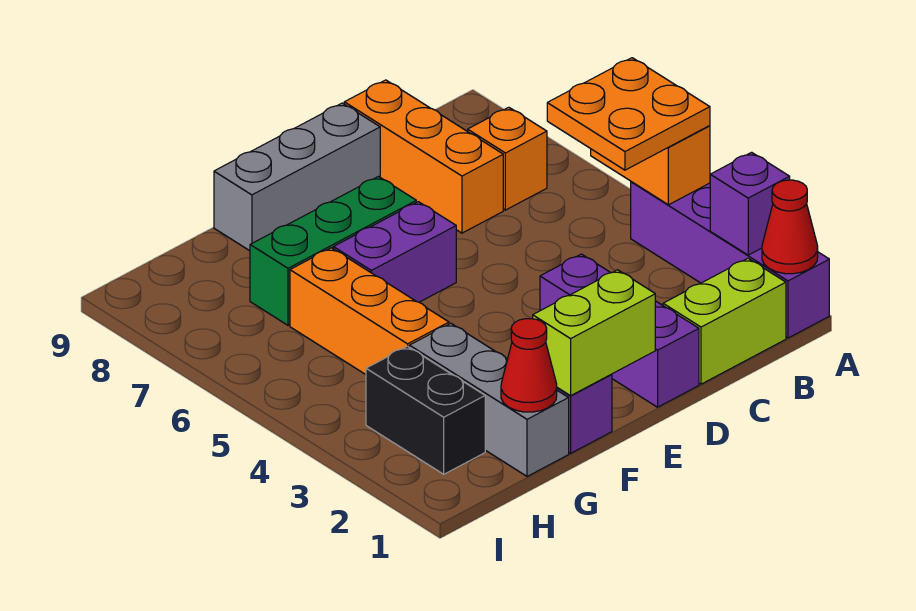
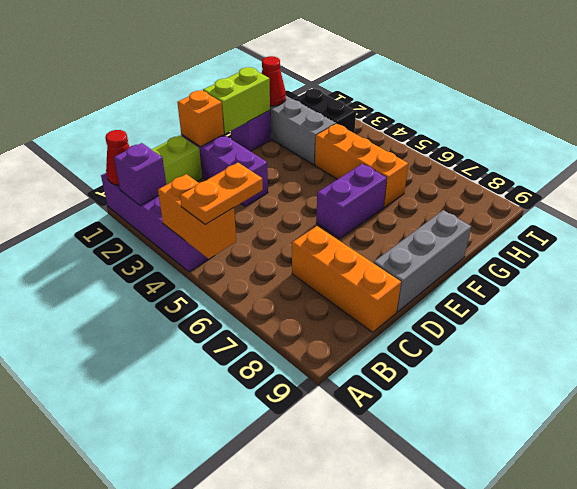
orange 2x2 plate [547,58,710,170] -> orange 1x2 plate [180,163,263,224]
orange 1x1 brick [468,107,547,210] -> orange 1x1 brick moved to [177,90,224,147]
green 1x3 brick [250,177,416,325] -> none

